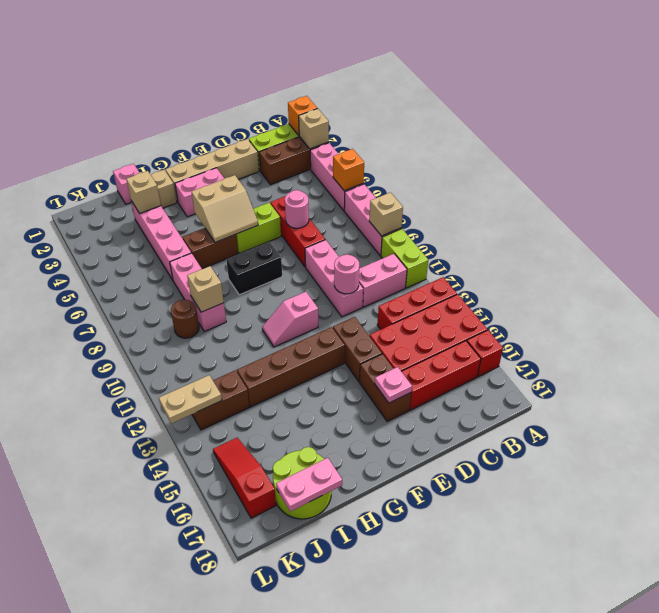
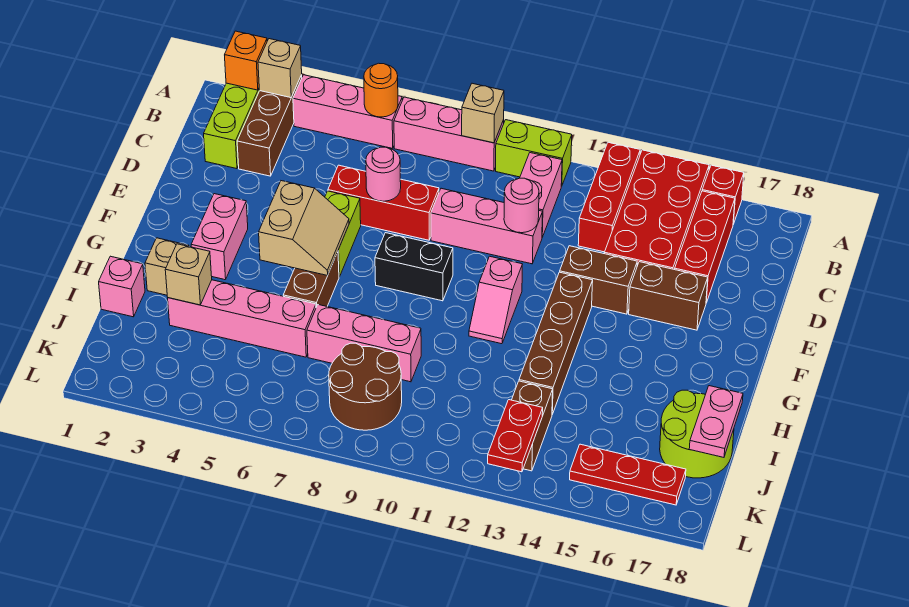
orange 1x1 brick [333,149,364,191] -> orange 1x1 round brick [364,63,398,117]
tan 1x4 brick [165,139,259,202] -> none
pink 1x1 plate [375,367,412,403] -> none
black 1x2 brick [226,242,282,295] -> black 1x2 brick turned to [375,233,453,301]
tan 1x1 brick [187,266,224,312] -> none
brown 1x1 round brick [171,300,199,338] -> brown 2x2 round brick [329,343,402,430]
tan 1x2 plate [159,375,222,424] -> red 1x2 plate [488,400,543,472]
red 1x3 slope [213,438,276,518] -> red 1x3 plate [570,444,686,505]

